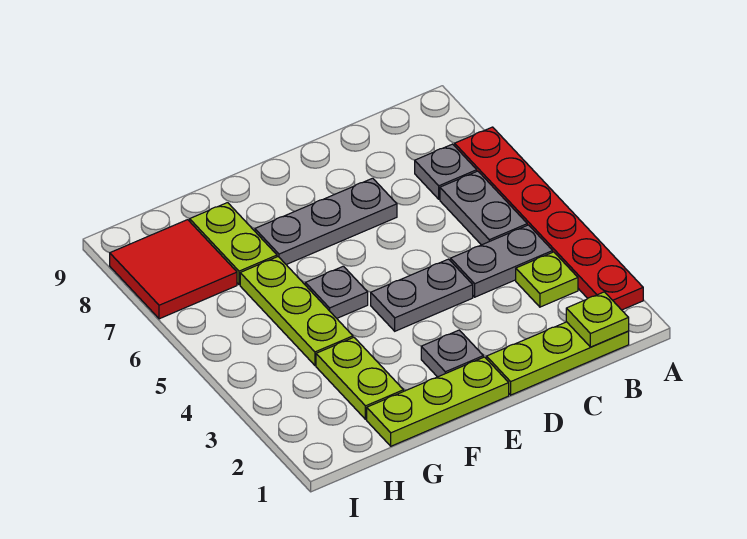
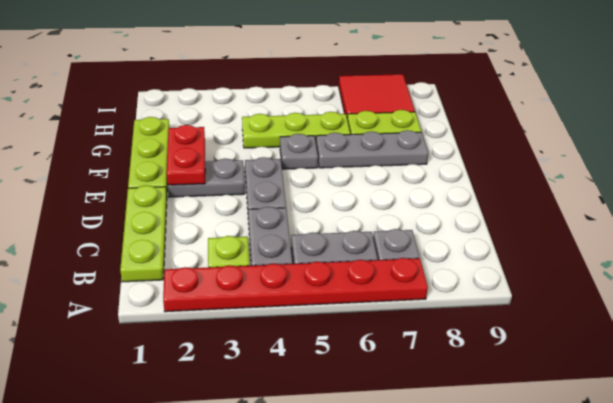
lime 1x1 plate [566,292,629,347] -> none
grey 1x3 plate [255,178,397,265] -> grey 1x3 plate turned to [316,130,428,168]
grey 1x1 plate [421,330,483,377] -> grey 1x2 plate [168,159,245,197]
none -> red 1x2 plate [167,125,205,185]
lime 1x2 plate [316,337,404,419] -> none

